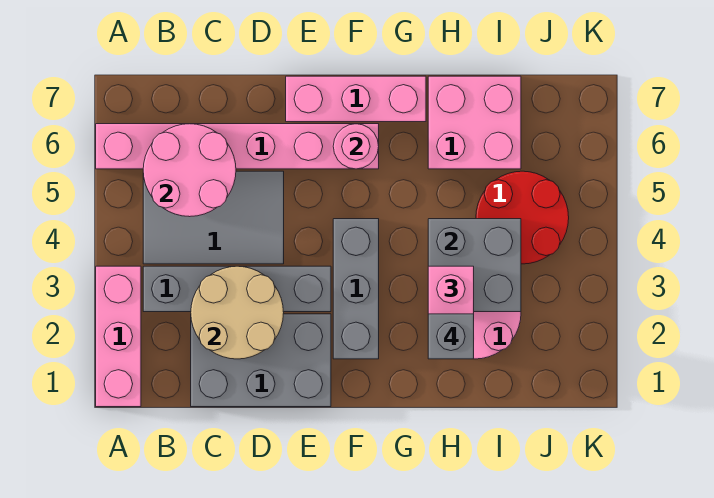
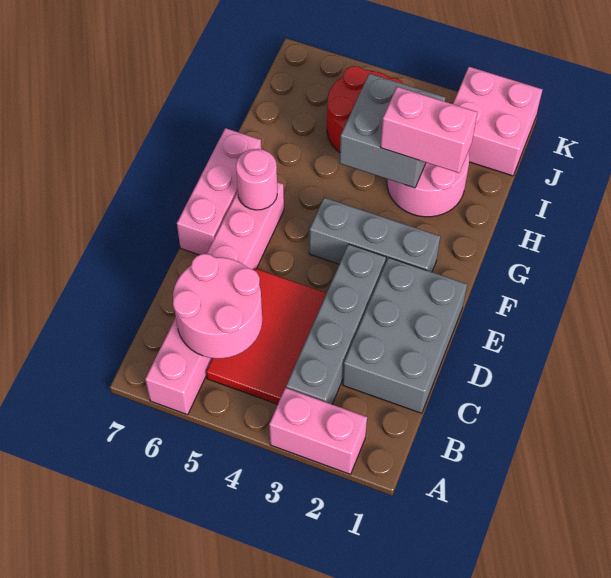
pink 1x3 brick [96,266,141,407] -> pink 1x2 brick [269,388,367,474]
grey 2x3 tile [143,171,284,264] -> red 2x3 tile [206,268,327,404]
tan 2x2 round brick [191,266,284,359] -> none
grey 1x1 brick [428,314,474,359] -> none
pink 2x2 brick [428,76,521,169] -> pink 2x2 brick moved to [453,67,543,176]

